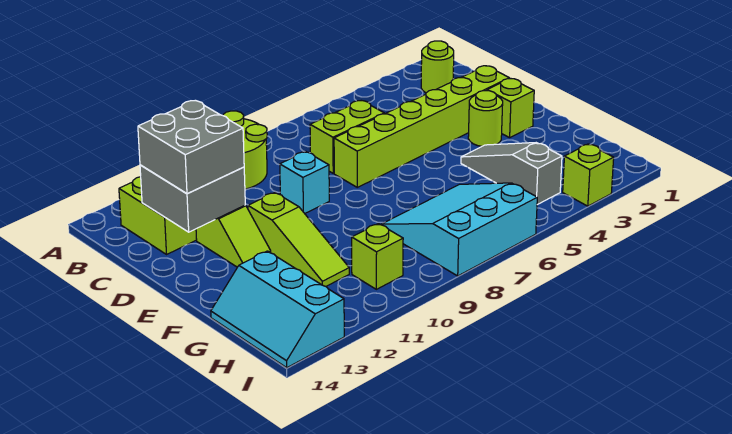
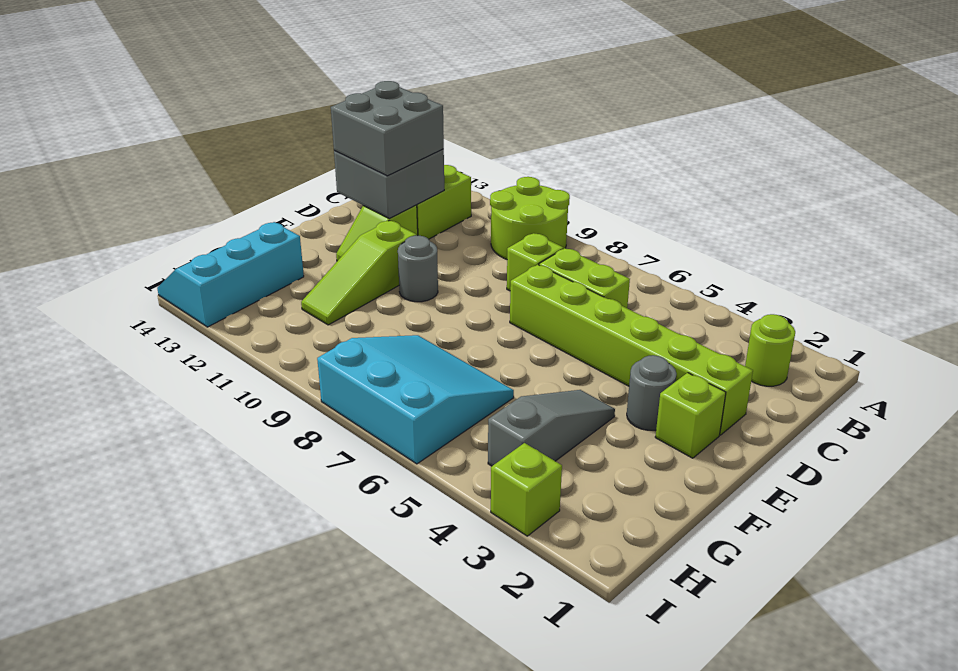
cyan 1x1 brick [280,152,329,213] -> none
lime 1x1 round brick [468,91,503,146] -> grey 1x1 round brick [627,355,676,430]
none -> grey 1x1 round brick [398,236,438,302]
lime 1x1 brick [352,224,403,289] -> lime 1x1 brick moved to [507,233,563,291]

